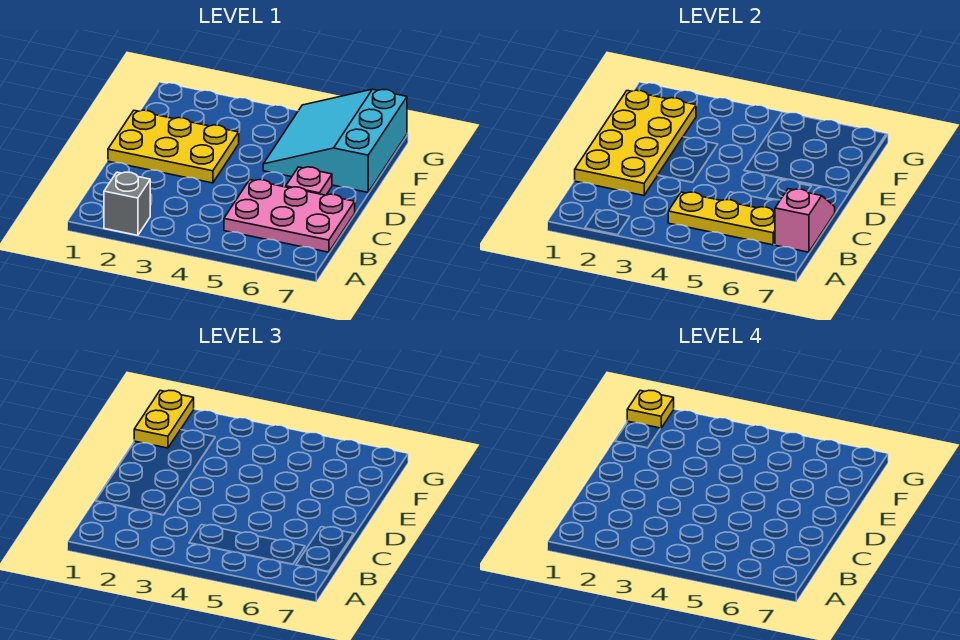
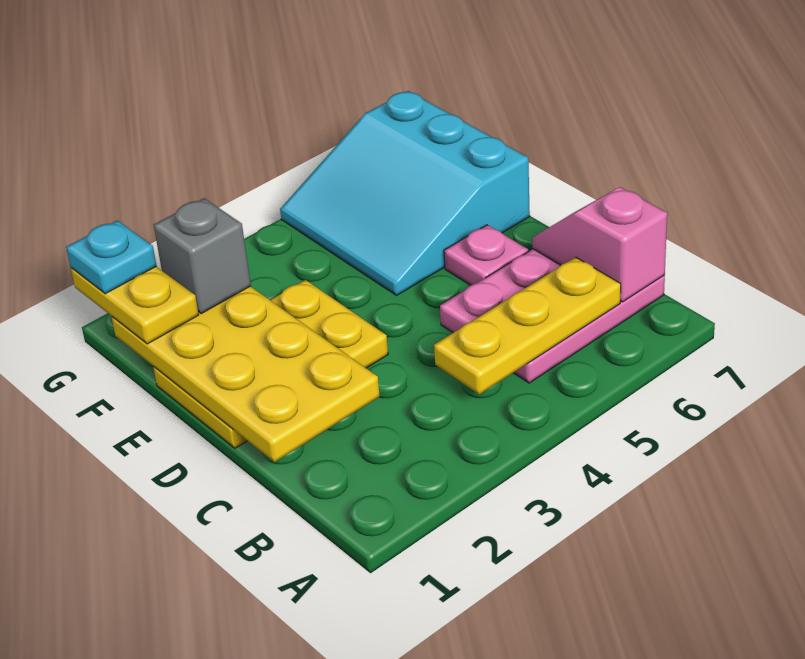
grey 1x1 brick [104,172,150,235] -> grey 1x1 brick moved to [154,198,251,314]
yellow 1x1 plate [627,390,674,428] -> cyan 1x1 plate [66,220,156,294]

